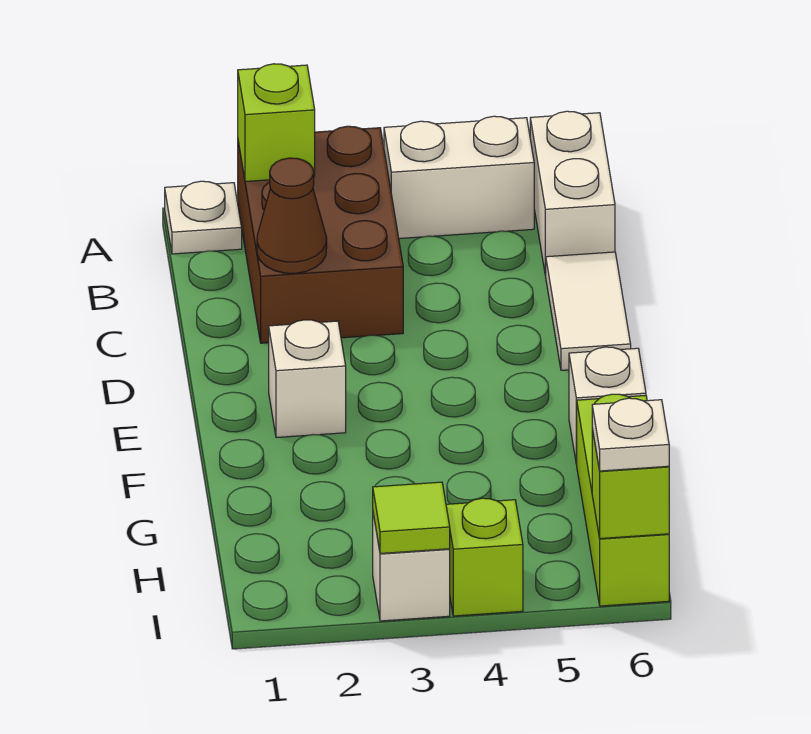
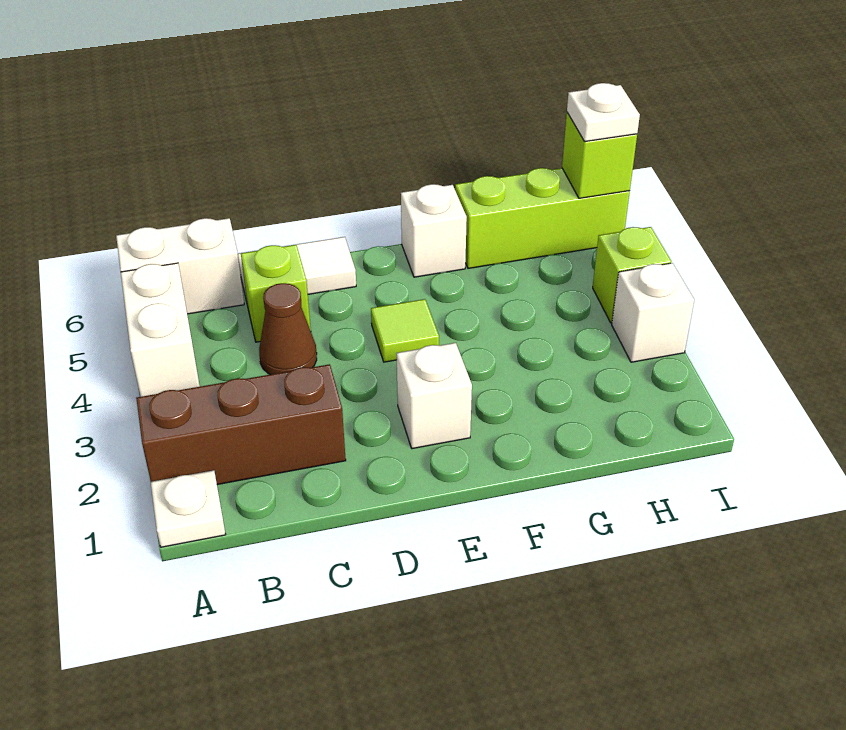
brown 2x3 brick [238,126,403,343] -> brown 1x3 brick [136,364,346,485]
lime 1x1 brick [238,64,315,182] -> lime 1x1 brick moved to [241,245,311,342]
brown 1x1 cone [257,158,327,273] -> brown 1x1 cone moved to [259,283,317,375]
lime 1x1 tile [373,482,450,554] -> lime 1x1 tile moved to [371,299,439,362]

